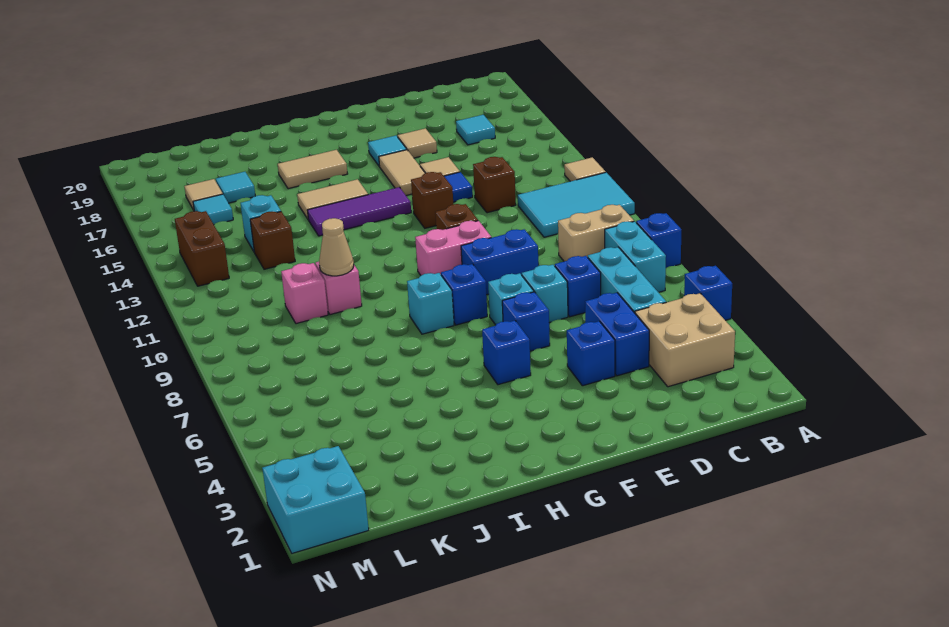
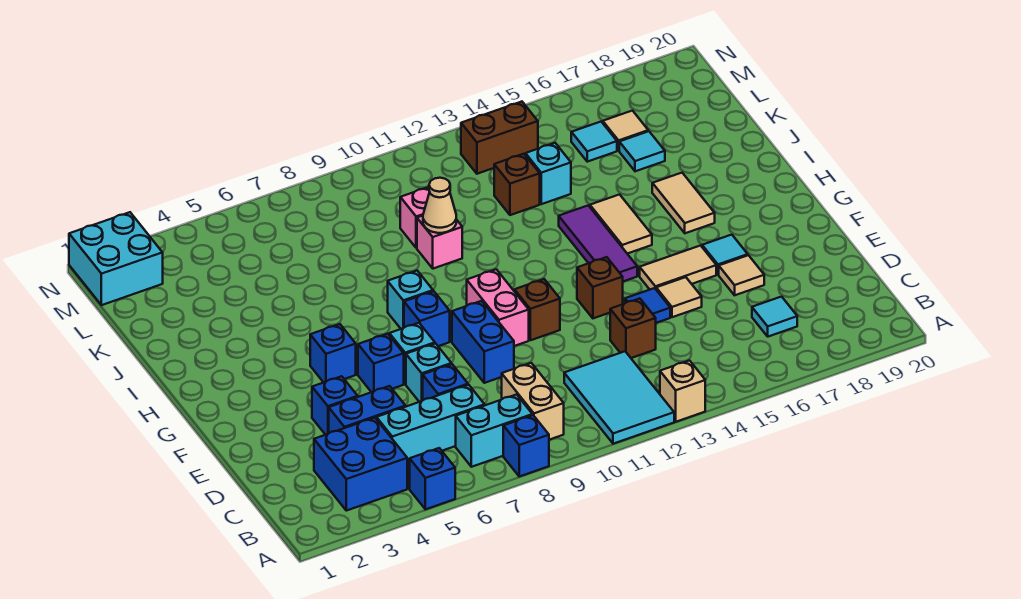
tan 1x1 tile [564,157,606,181] -> tan 1x1 brick [660,361,705,422]
tan 2x2 brick [635,293,735,387] -> blue 2x2 brick [314,418,407,511]

